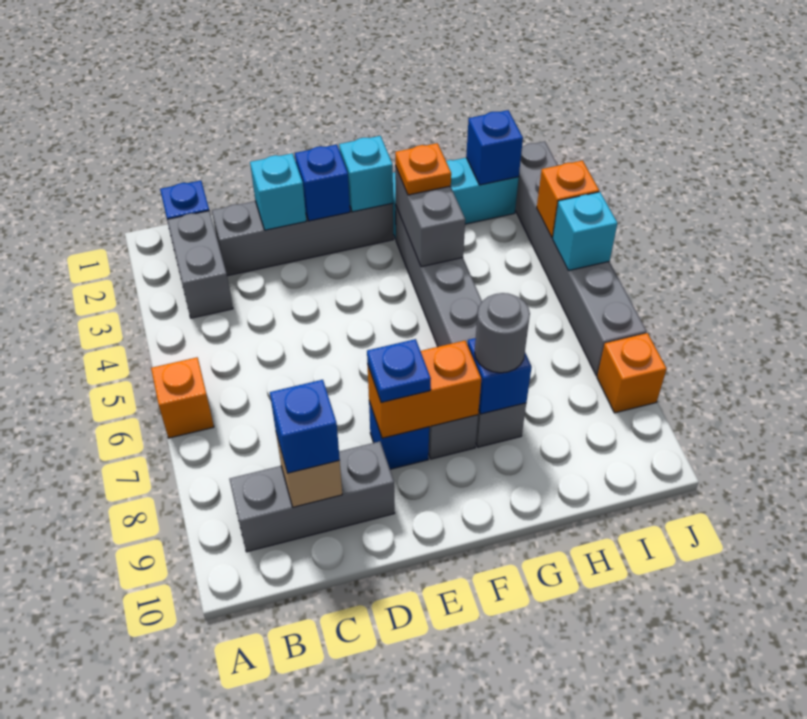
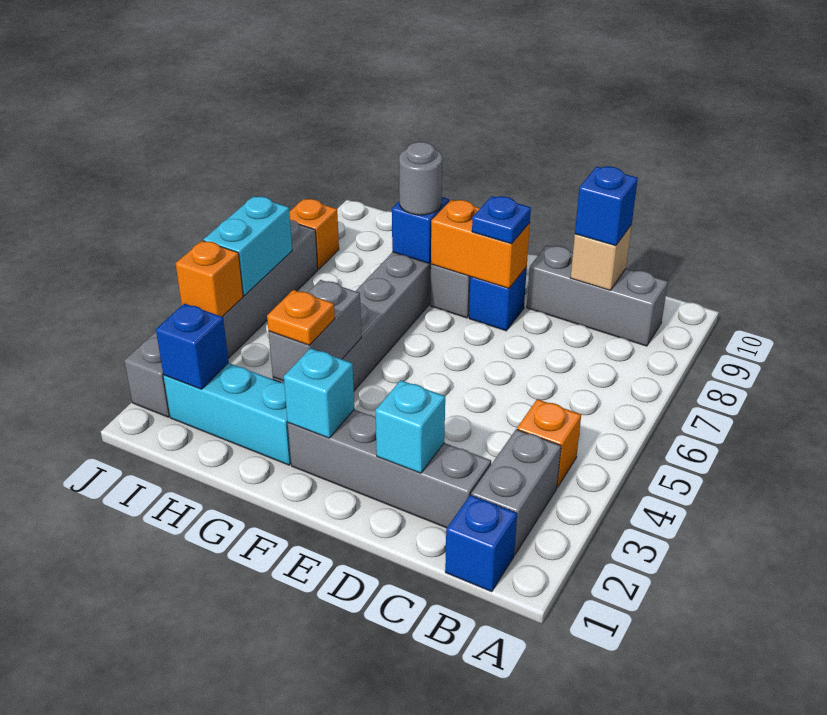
orange 1x1 brick [151,357,214,438] -> orange 1x1 brick moved to [517,399,581,487]
blue 1x1 brick [295,145,350,221] -> none
cyan 1x1 brick [553,192,617,271] -> cyan 1x2 brick [203,196,292,295]

